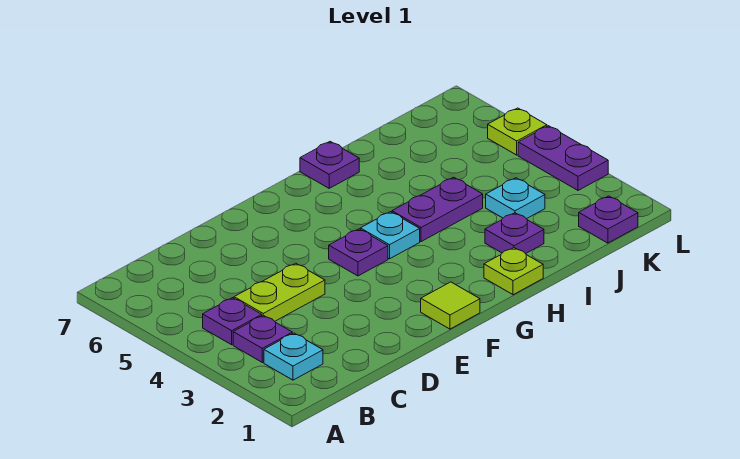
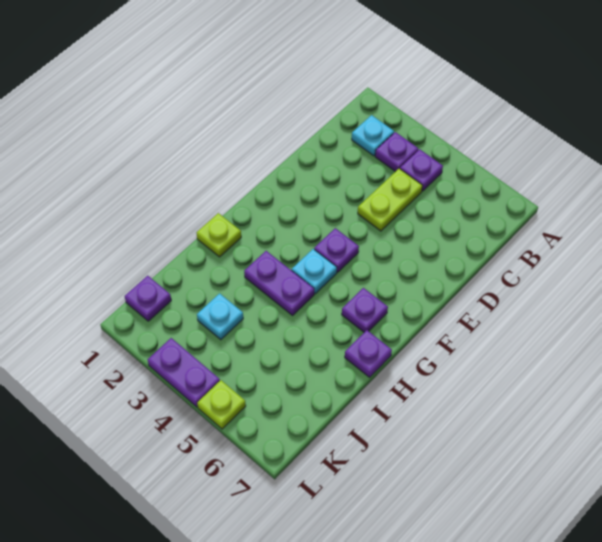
lime 1x1 tile [421,282,480,329] -> none
purple 1x2 plate [392,177,483,242] -> purple 1x2 plate turned to [244,251,314,315]
purple 1x1 plate [485,213,544,254] -> purple 1x1 plate moved to [342,288,388,332]

